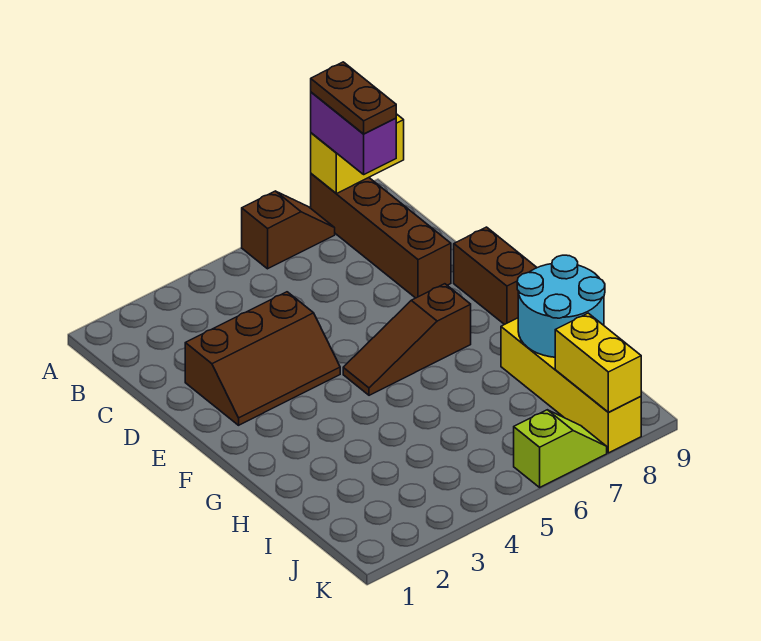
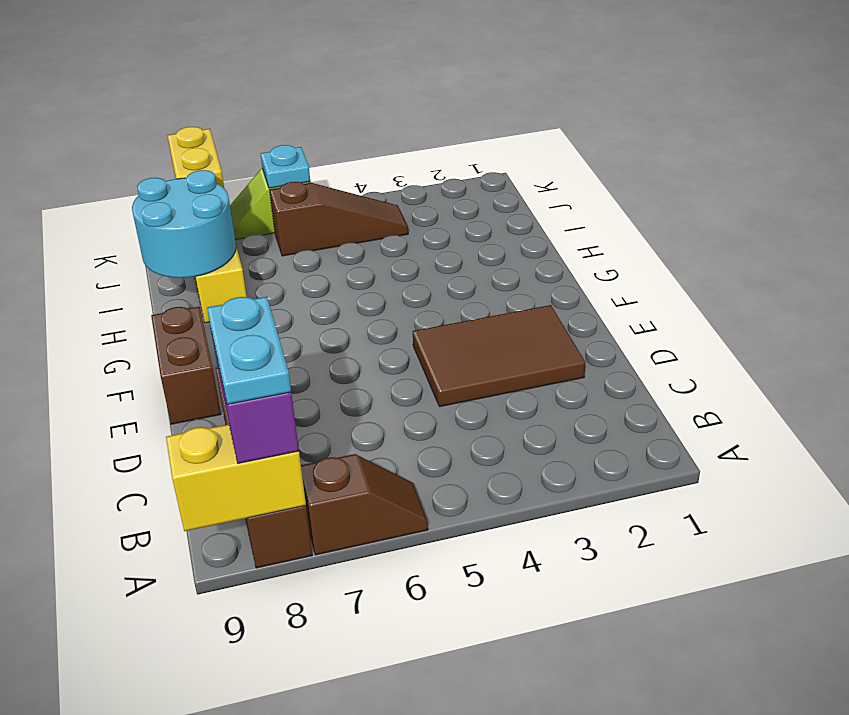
brown 1x2 slope [242,191,335,269] -> brown 1x2 slope turned to [301,454,428,555]
brown 1x2 plate [311,62,396,134] -> cyan 1x2 plate [207,297,291,404]
brown 2x3 slope [185,292,340,425] -> brown 2x3 tile [413,305,586,407]
brown 1x3 slope [343,284,471,395] -> brown 1x3 slope moved to [270,182,408,256]
none -> cyan 1x1 plate [261,145,310,188]

